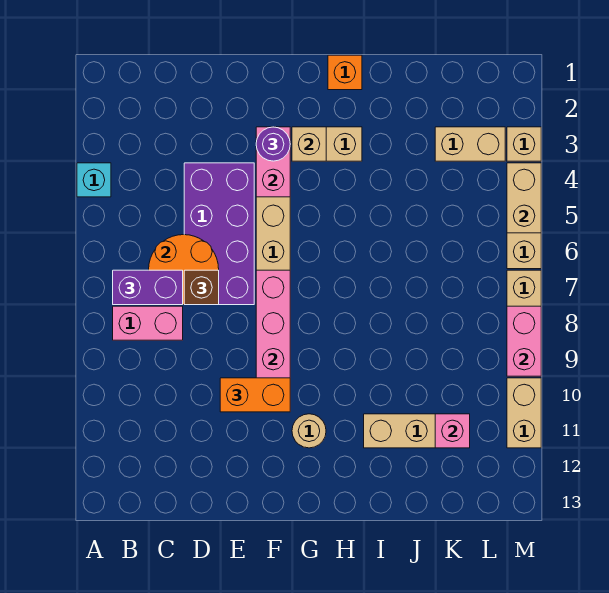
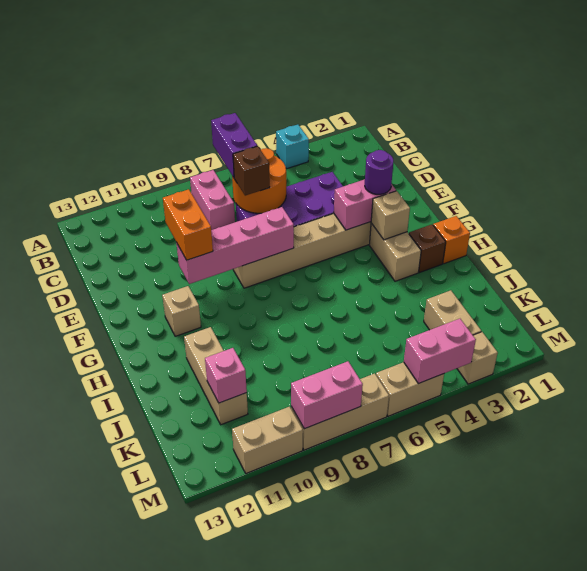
tan 1x1 round brick [292,414,326,448] -> tan 1x1 brick [162,286,201,336]
none -> brown 1x1 brick [409,224,446,272]
tan 1x2 brick [507,163,541,233] -> pink 1x2 brick [404,319,476,384]

